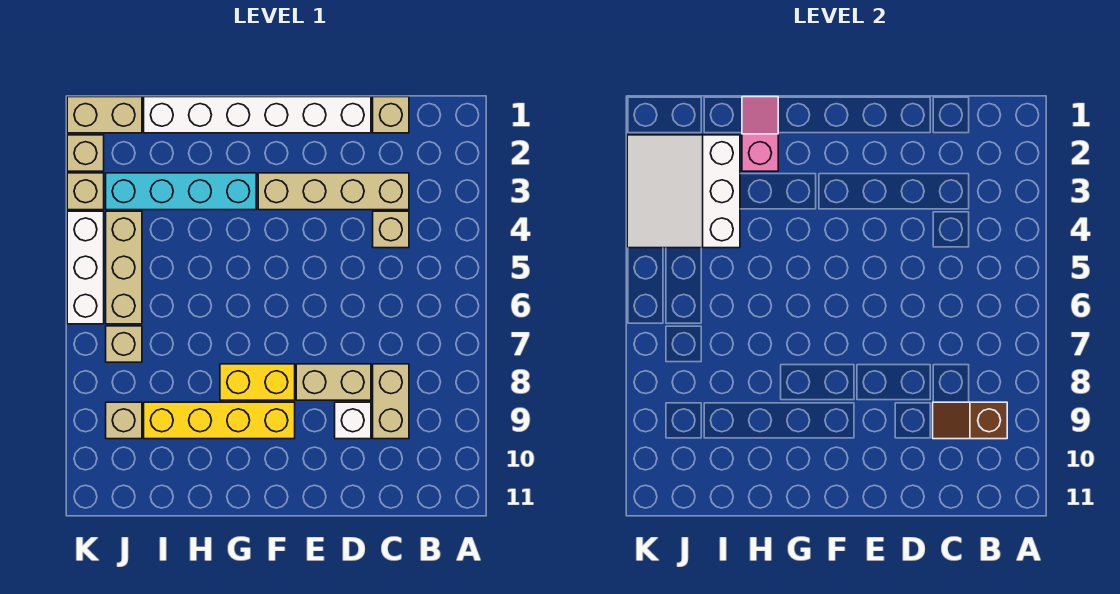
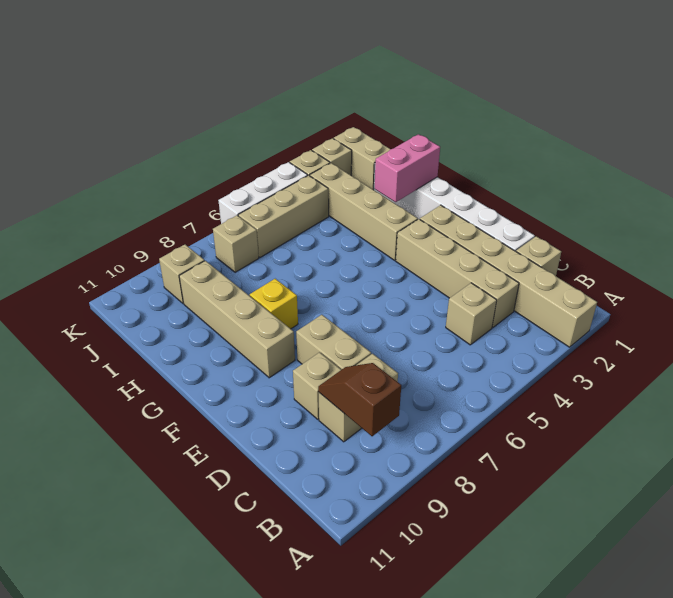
none -> tan 1x6 brick [420,205,597,347]
white 1x1 brick [335,402,371,439] -> tan 1x1 brick [293,352,341,419]
yellow 1x2 brick [220,364,295,400] -> yellow 1x1 brick [250,279,298,329]
yellow 1x4 brick [144,402,295,439] -> tan 1x4 brick [179,261,295,378]
cyan 1x4 brick [106,173,256,210] -> tan 1x4 brick [310,163,418,260]
pink 1x2 slope [742,97,778,171] -> pink 1x2 brick [374,134,440,202]
white 3x3 slope [627,135,740,248] -> none

